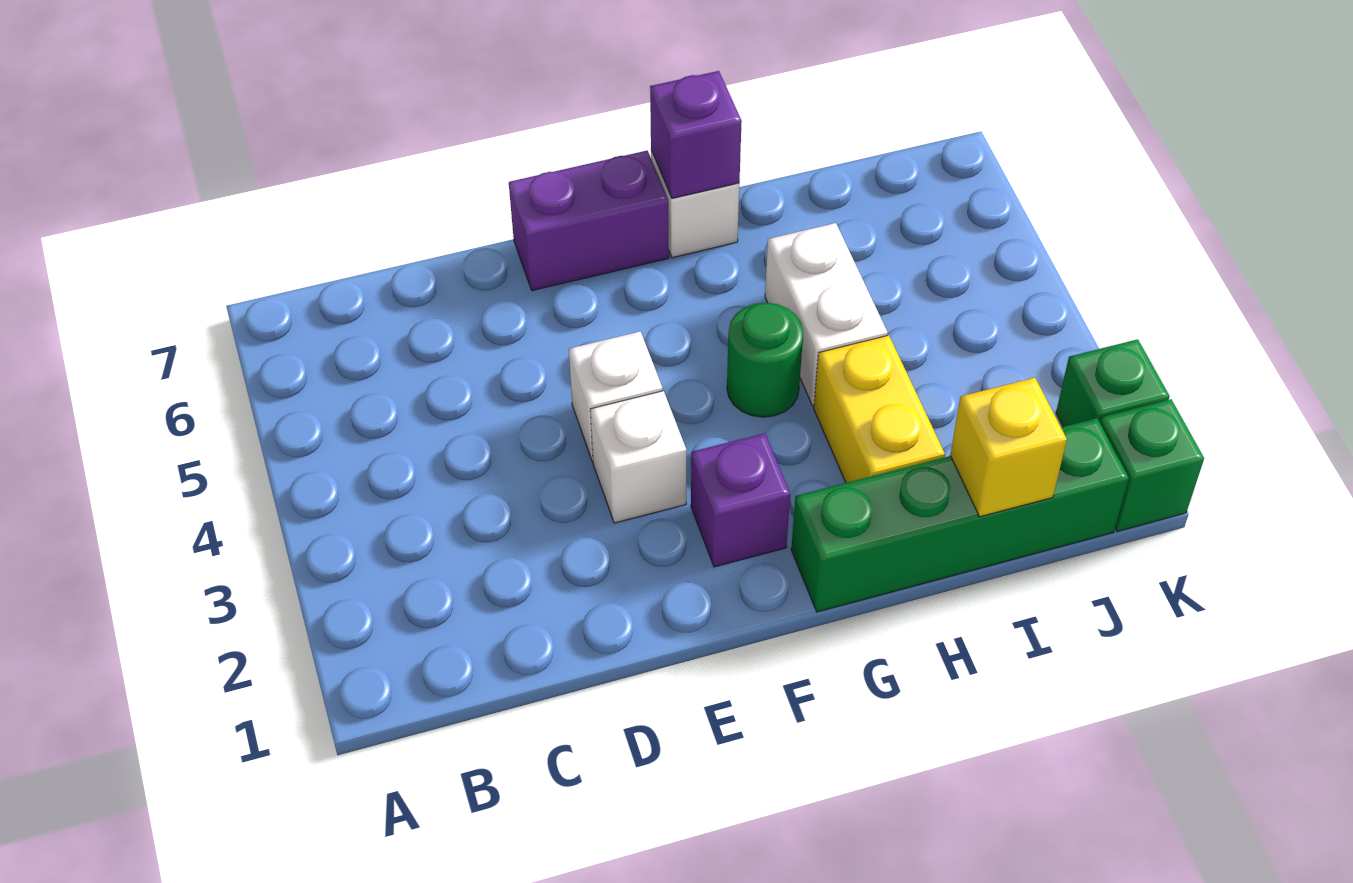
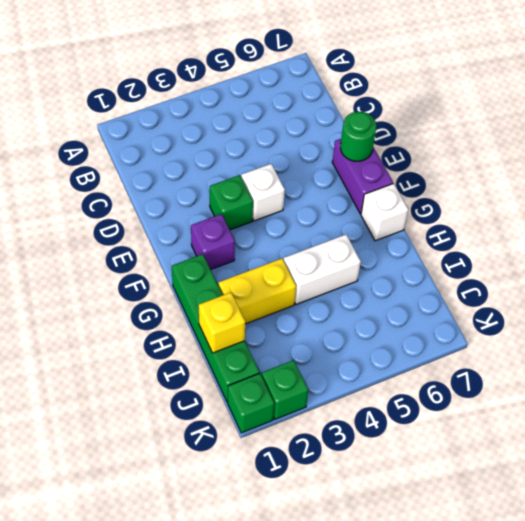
white 1x1 brick [590,391,687,523] -> green 1x1 brick [210,175,253,230]
green 1x1 round brick [727,303,803,417] -> green 1x1 round brick moved to [340,111,376,161]
purple 1x1 brick [650,71,742,198] -> none

